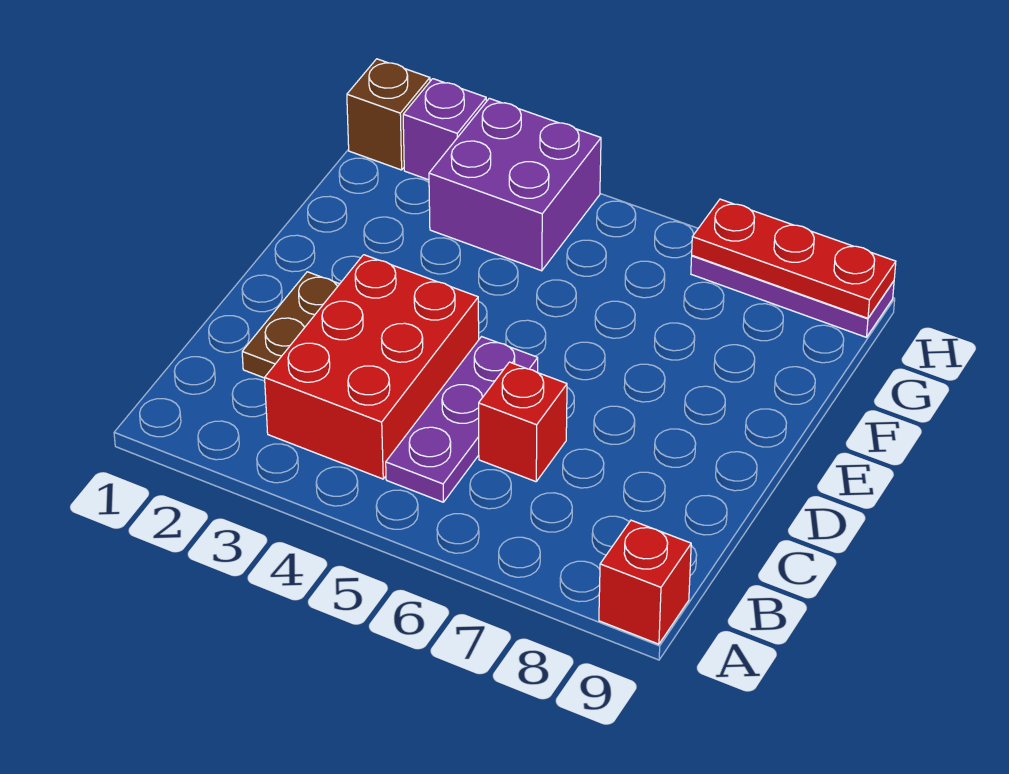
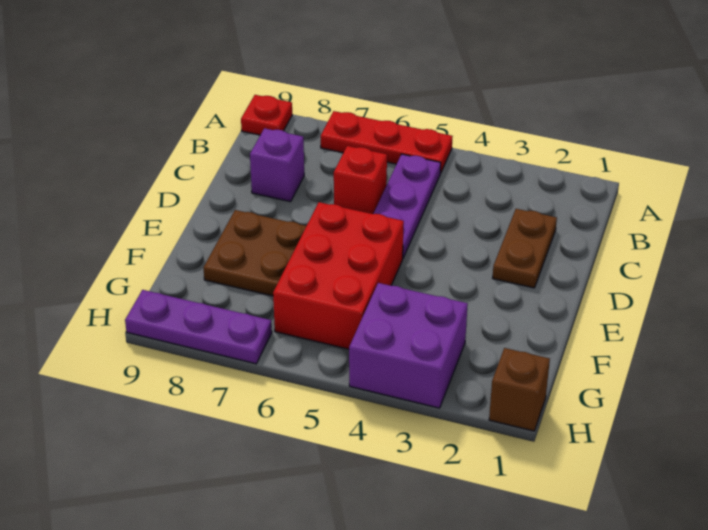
red 1x1 brick [599,520,691,644] -> red 1x1 plate [241,95,292,135]
red 2x3 brick [265,255,479,479] -> red 2x3 brick moved to [273,202,404,349]
none -> brown 2x2 plate [203,210,306,296]
purple 1x1 brick [403,79,486,180] -> purple 1x1 brick moved to [250,128,304,202]
red 1x3 plate [692,199,896,318] -> red 1x3 plate moved to [321,111,453,173]

